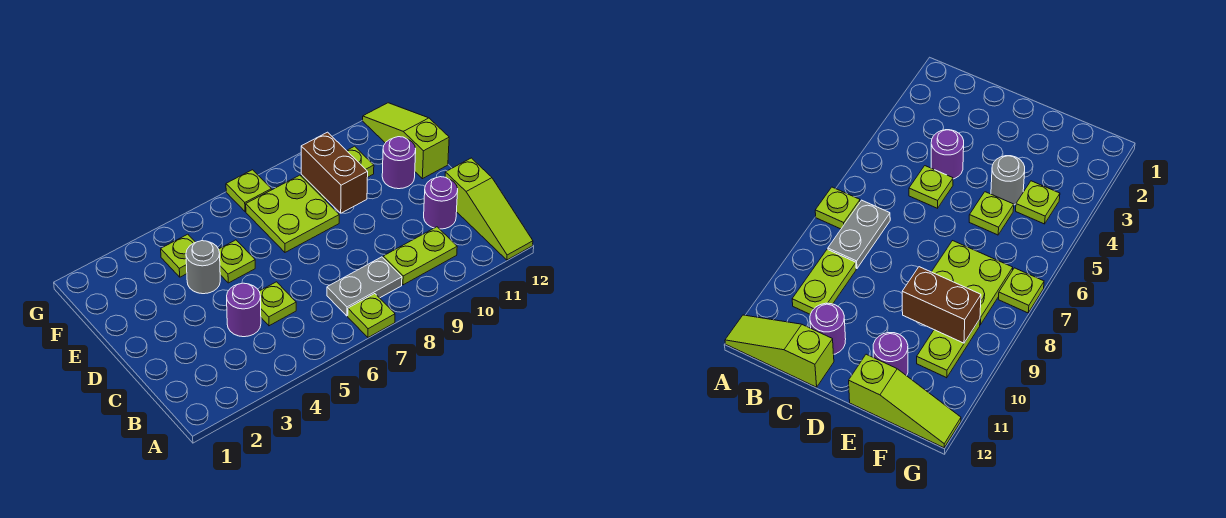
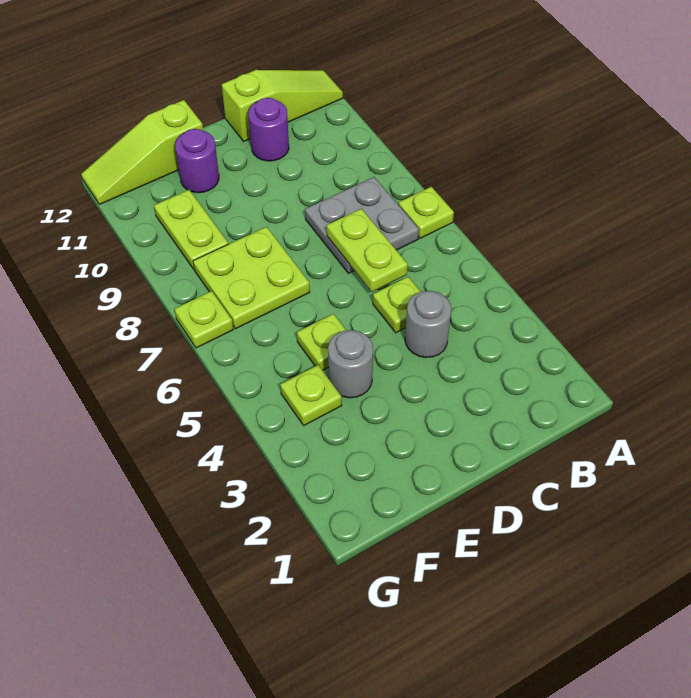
grey 1x2 plate [327,257,402,316] -> grey 2x2 plate [305,177,419,273]
lime 1x2 plate [383,227,457,285] -> lime 1x2 plate moved to [327,209,408,292]
purple 1x1 round brick [227,283,261,337] -> grey 1x1 round brick [405,291,451,358]
brown 1x2 brick [301,132,368,213] -> none

